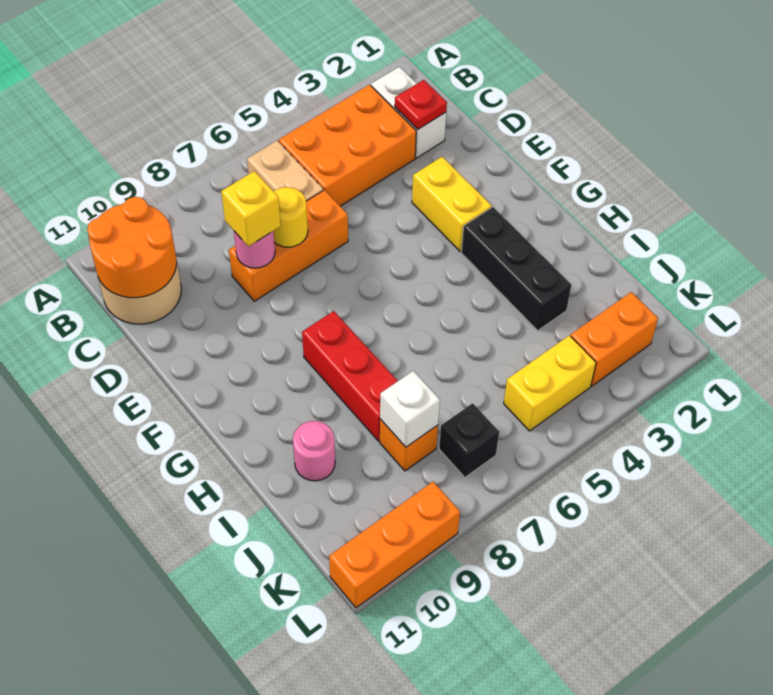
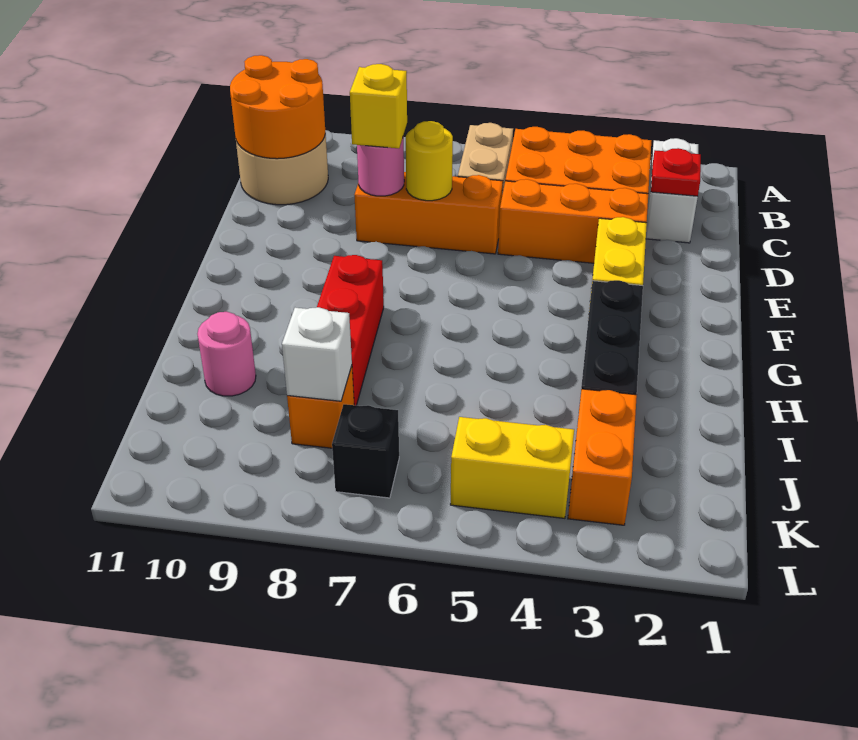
orange 1x2 brick [571,292,658,386] -> orange 1x2 brick turned to [568,389,637,525]
orange 1x3 brick [329,482,460,608] -> orange 1x3 brick moved to [498,179,648,263]

